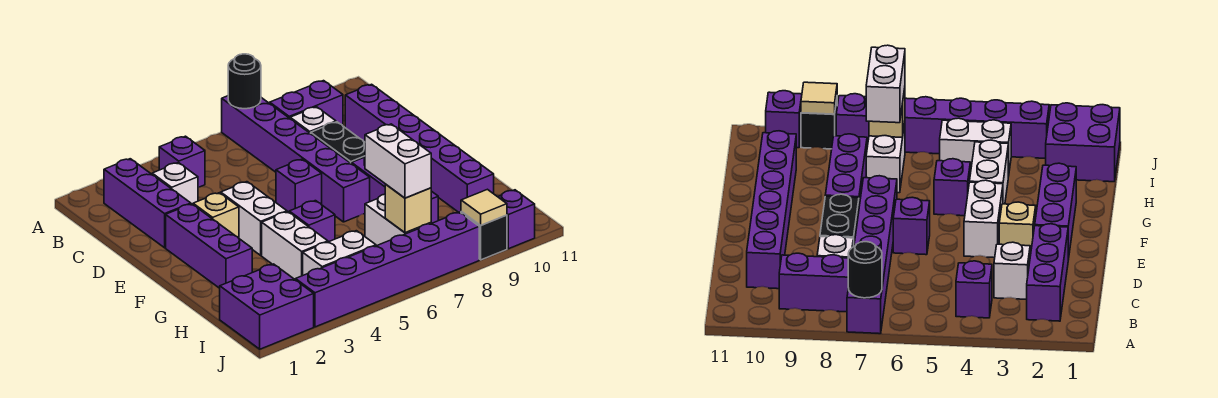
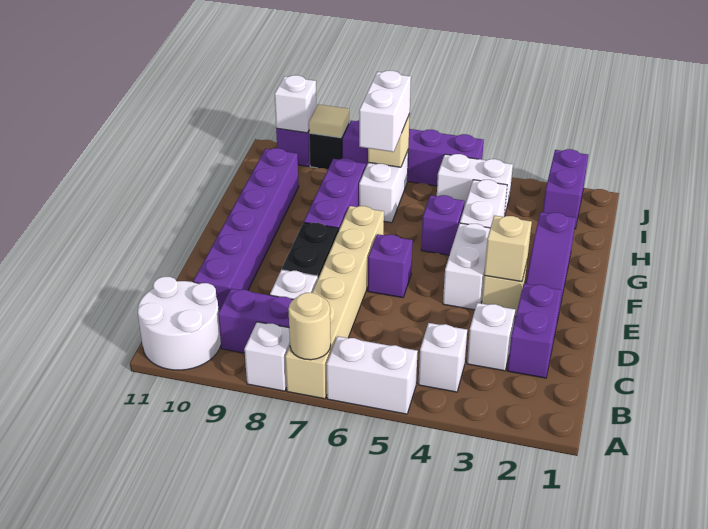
none -> white 1x2 brick [327,336,418,414]
purple 1x6 brick [222,96,370,222] -> tan 1x6 brick [285,206,384,399]
black 1x1 round brick [228,54,261,109] -> tan 1x1 round brick [288,293,331,360]
none -> white 1x1 brick [244,322,290,391]
none -> white 2x2 round brick [138,277,221,370]
purple 1x3 brick [104,159,191,248] -> purple 1x2 brick [507,284,562,378]
purple 1x1 brick [159,136,205,187] -> white 1x1 brick [418,323,467,392]
purple 1x3 brick [166,204,252,288] -> purple 1x3 slope [526,212,576,316]
none -> tan 1x1 brick [484,216,532,282]
purple 2x2 brick [220,264,314,349] -> purple 1x2 brick [543,149,588,229]
purple 1x6 brick [296,212,479,327] -> purple 1x4 brick [343,120,484,186]
none -> white 1x1 brick [275,75,316,133]

